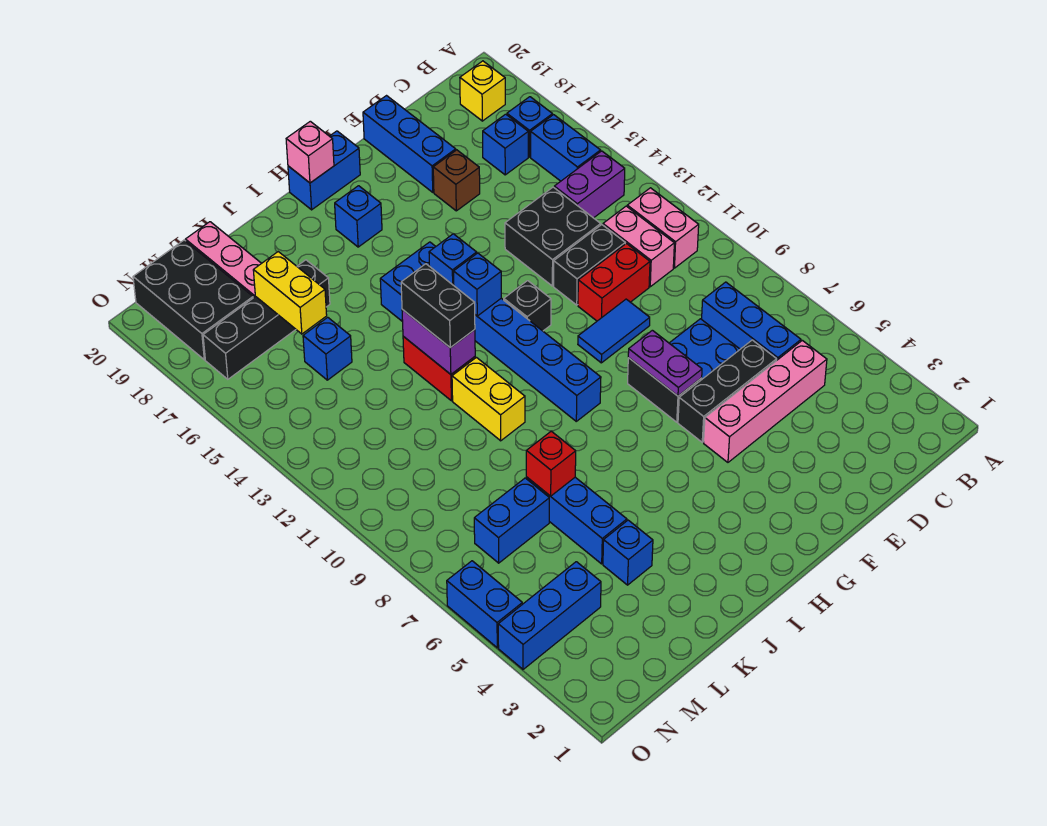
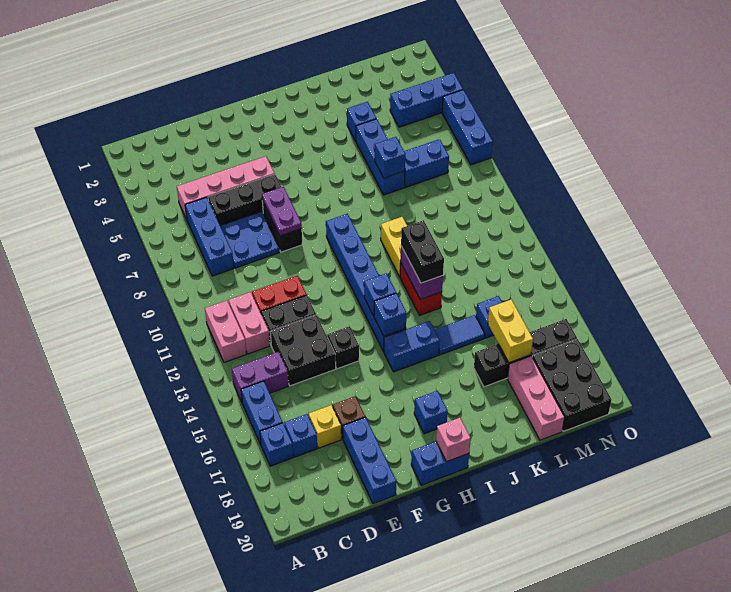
yellow 1x1 brick [460,61,505,121] -> yellow 1x1 brick moved to [309,405,341,448]
blue 1x2 tile [578,299,650,363] -> blue 1x2 tile moved to [435,315,485,355]
black 1x1 brick [504,281,551,331] -> black 1x1 brick moved to [327,326,359,369]
red 1x1 brick [526,431,576,496] -> blue 1x1 brick [375,137,405,178]
blue 1x2 brick [447,561,522,648] -> blue 1x3 brick [442,90,493,165]

